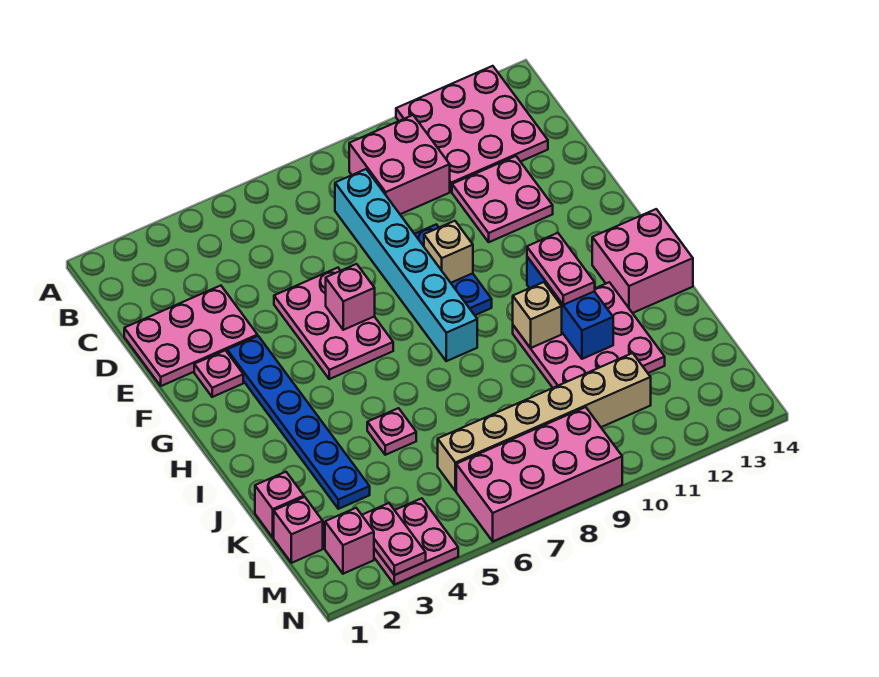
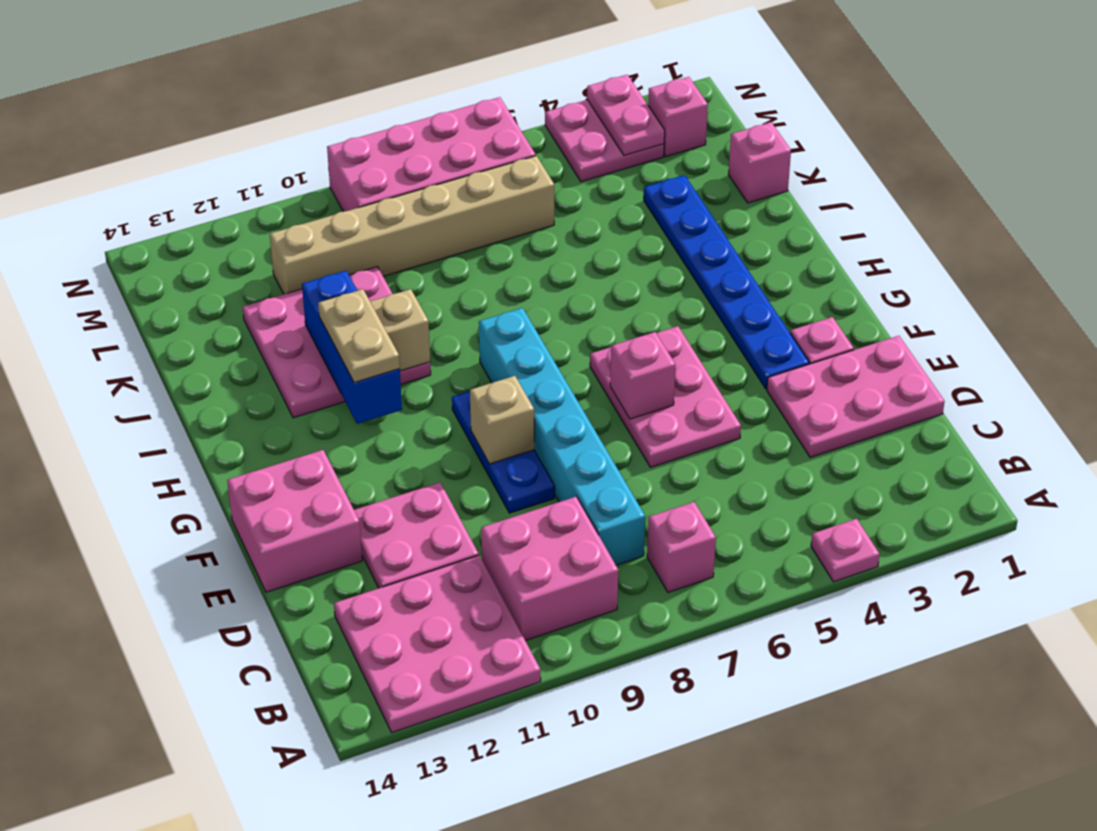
pink 1x2 plate [527,233,595,305] -> tan 1x2 plate [318,289,400,383]
pink 2x2 brick [592,209,693,313] -> pink 2x2 brick moved to [227,450,362,592]
pink 1x1 plate [367,408,416,455] -> pink 1x1 plate moved to [811,519,879,582]
pink 1x1 brick [274,497,323,563] -> pink 1x1 brick moved to [647,502,716,592]

